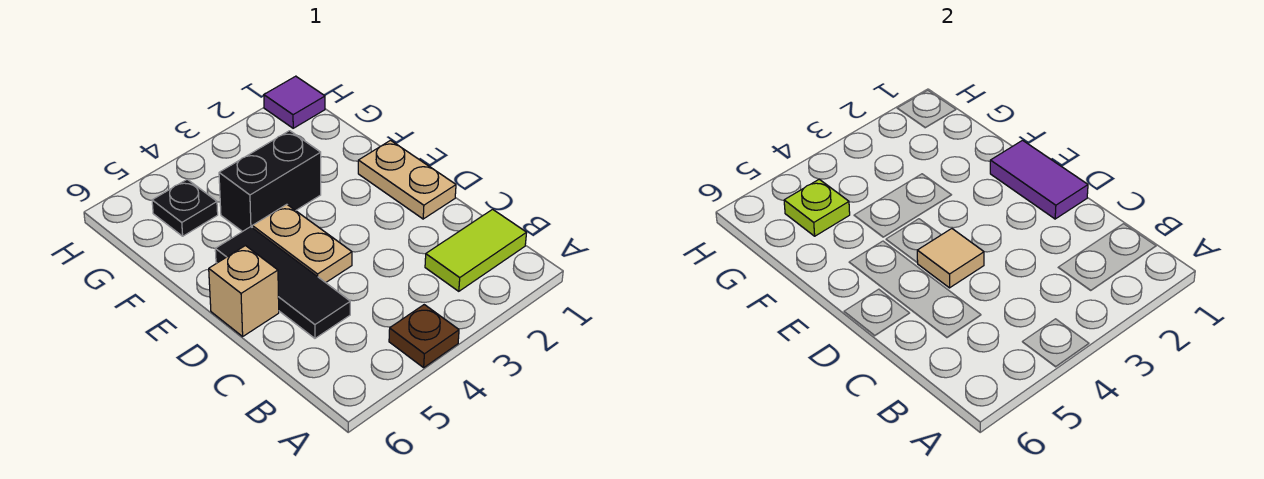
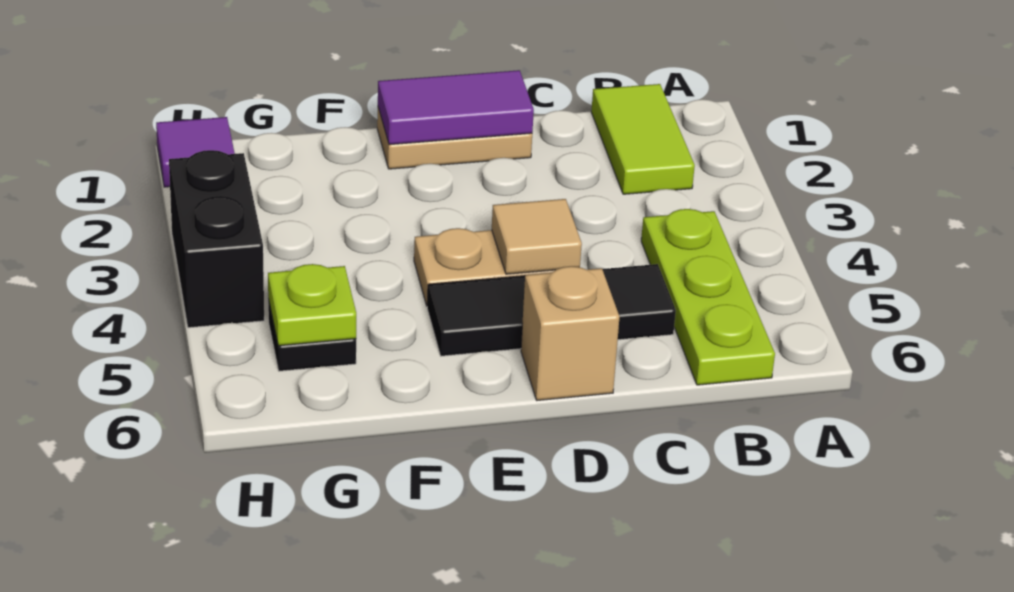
brown 1x1 plate [389,305,459,368] -> none
none -> lime 1x3 plate [641,209,775,385]
black 1x2 brick [219,131,321,232] -> black 1x2 brick moved to [169,150,264,328]

